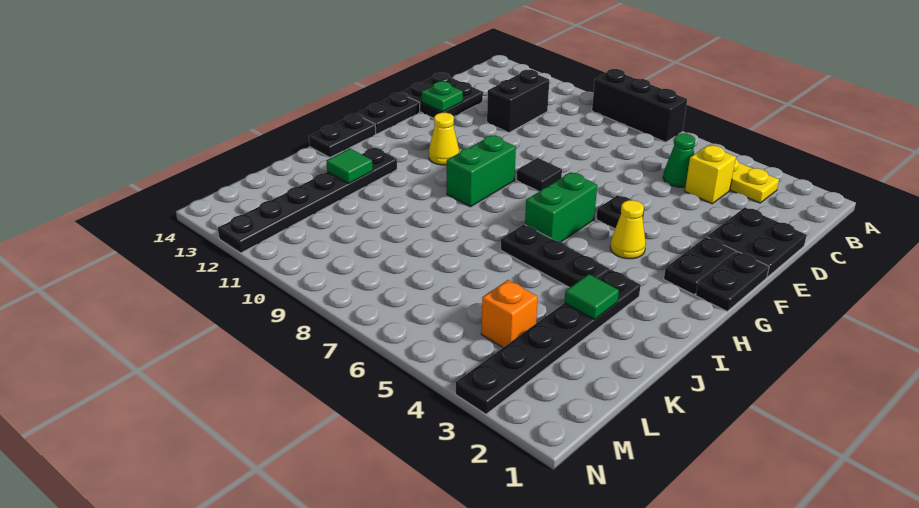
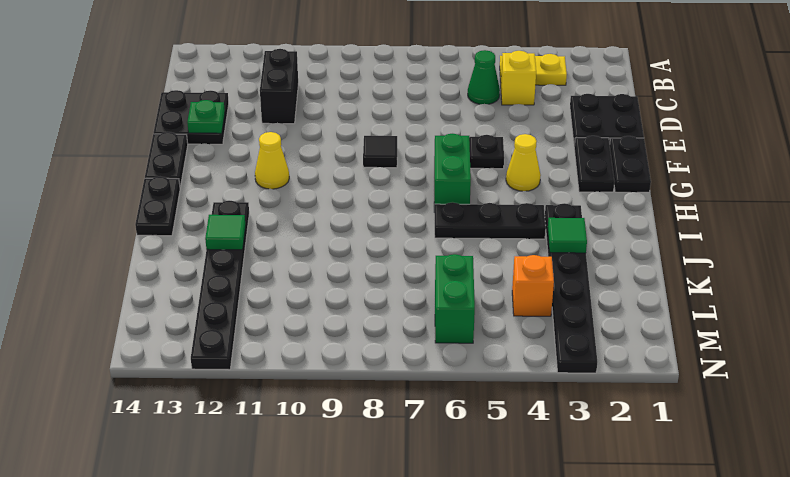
black 1x3 brick [592,69,687,142] -> none
green 1x2 brick [447,136,516,207] -> green 1x2 brick moved to [435,254,475,343]

